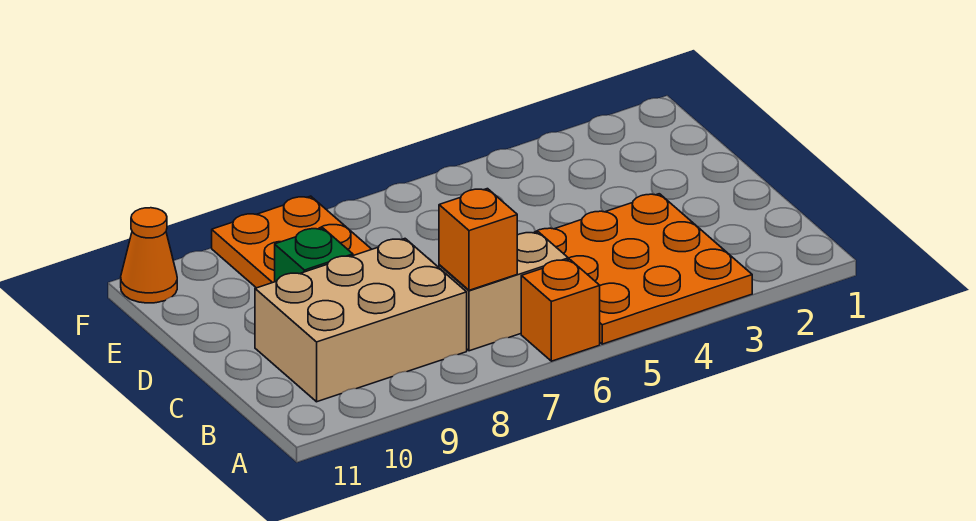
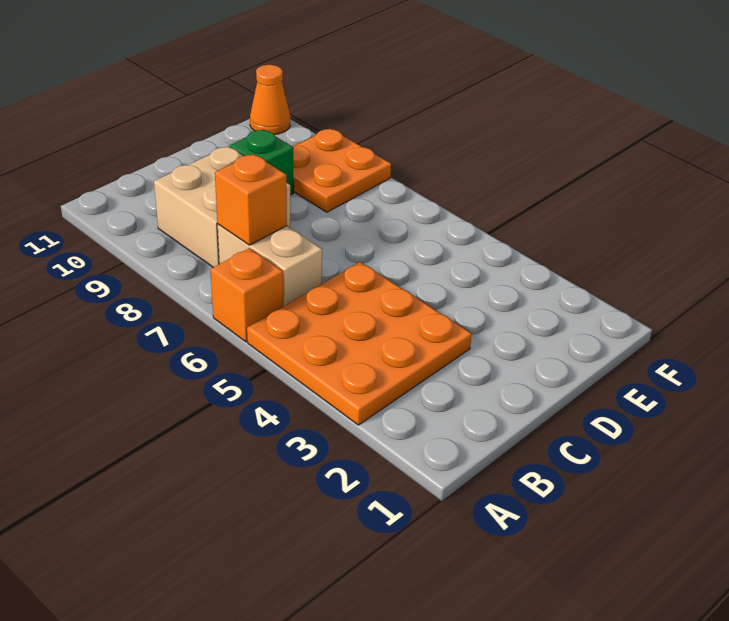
tan 2x3 brick [255,239,467,402] -> tan 2x2 brick [154,146,290,267]

